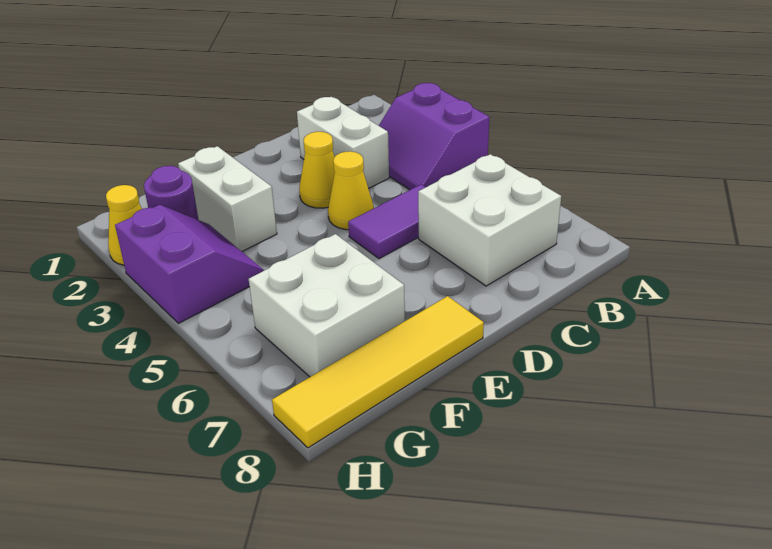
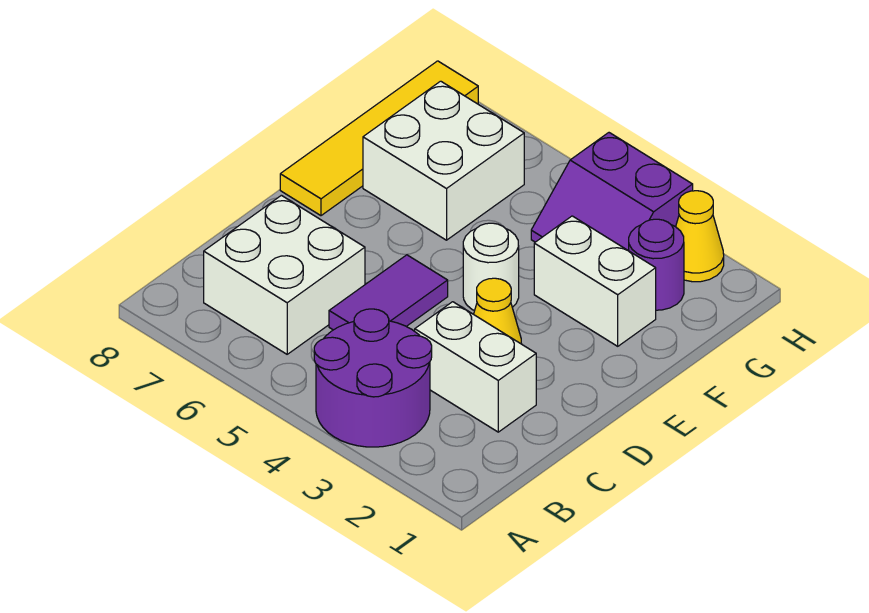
purple 2x2 slope [379,83,490,190] -> purple 2x2 round brick [314,309,432,447]
yellow 1x1 cone [328,151,374,230] -> none
none -> white 1x1 round brick [463,223,519,311]

